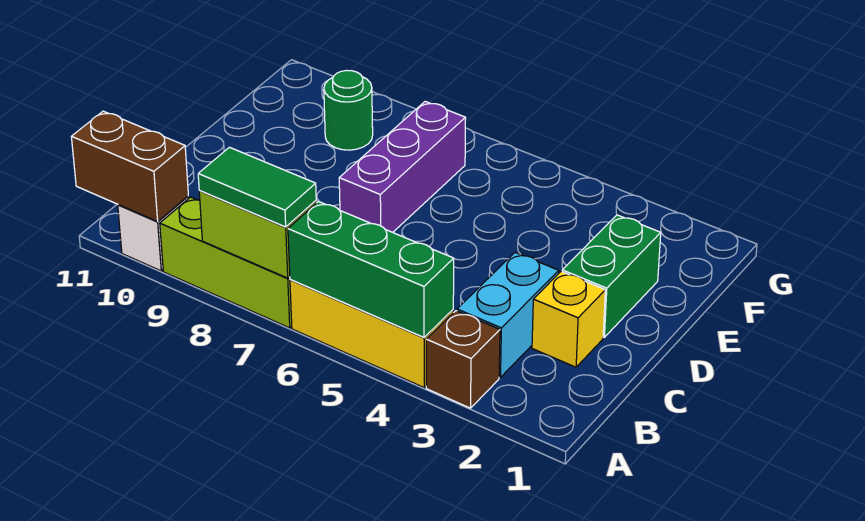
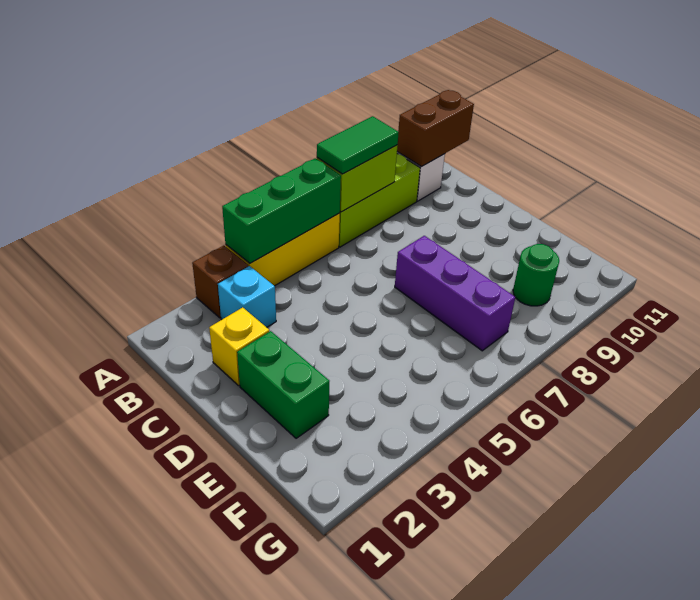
cyan 1x2 brick [457,252,559,377] -> cyan 1x1 brick [218,266,276,327]

